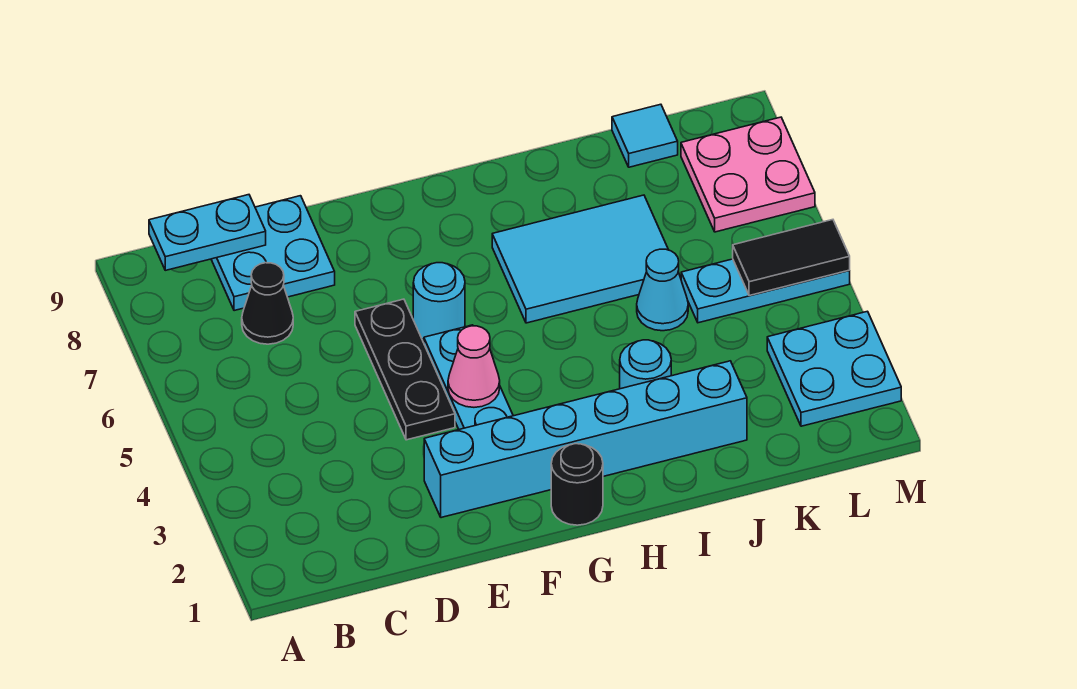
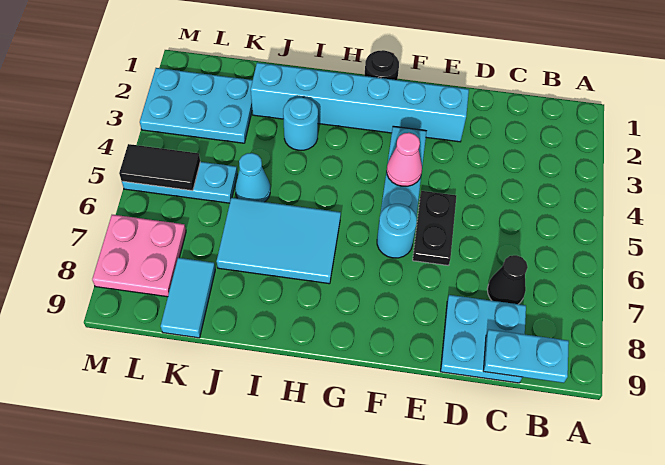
black 1x3 plate [355,299,455,440] -> black 1x2 plate [413,191,456,266]
cyan 1x1 tile [612,104,678,167] -> cyan 1x2 tile [161,258,215,338]
cyan 2x2 plate [767,311,901,426] -> cyan 2x3 plate [140,68,253,143]

